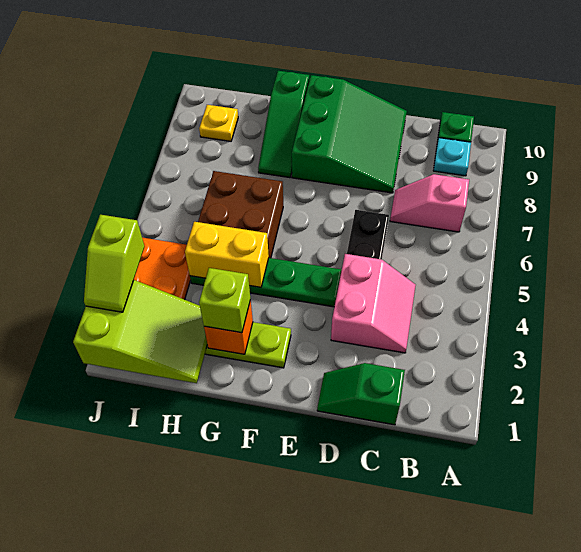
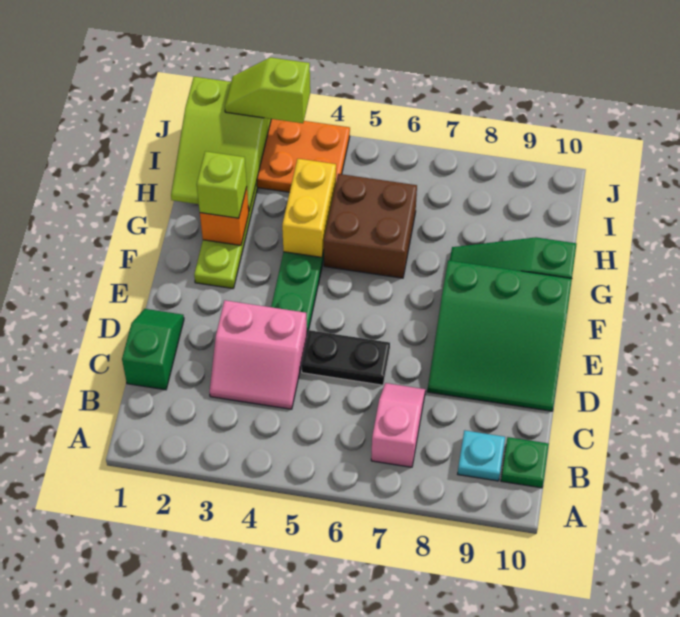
yellow 1x1 plate [199,105,238,141] -> none

